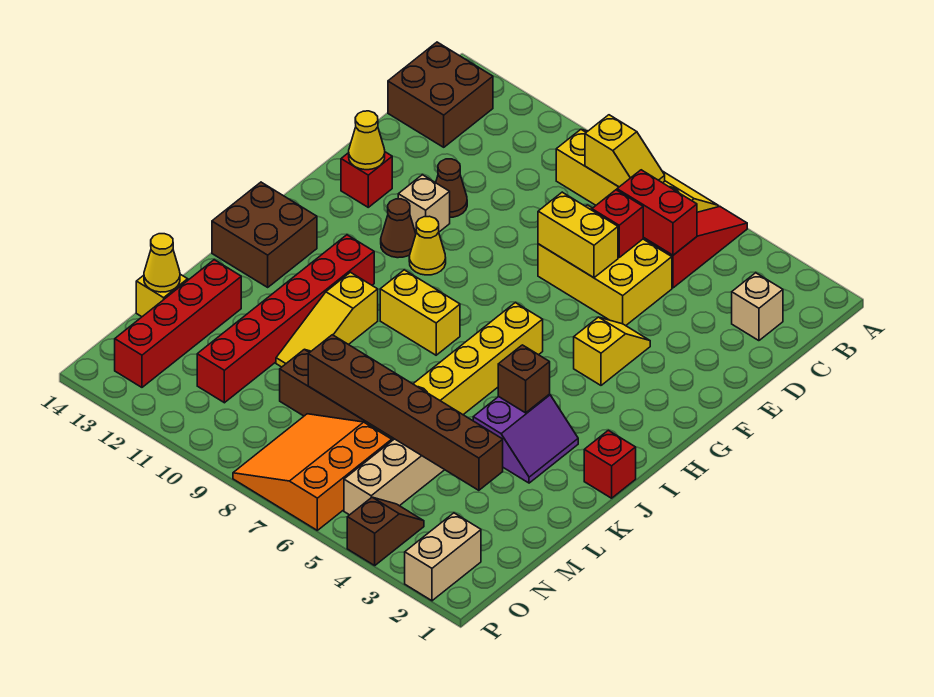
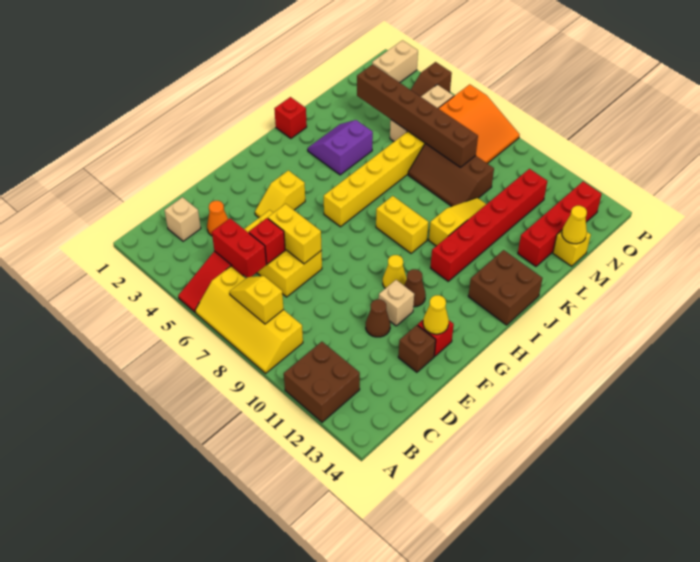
brown 2x2 brick [388,42,493,147] -> brown 2x2 brick moved to [284,342,360,422]
none -> orange 1x1 cone [207,201,228,236]
brown 1x1 brick [498,345,550,413] -> brown 1x1 brick moved to [398,325,436,372]

